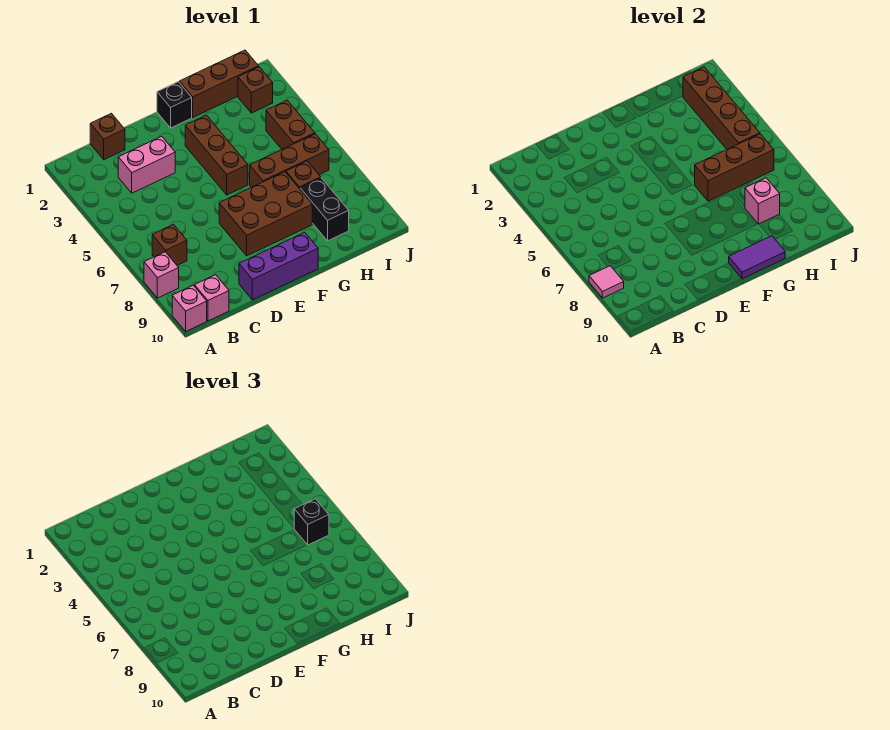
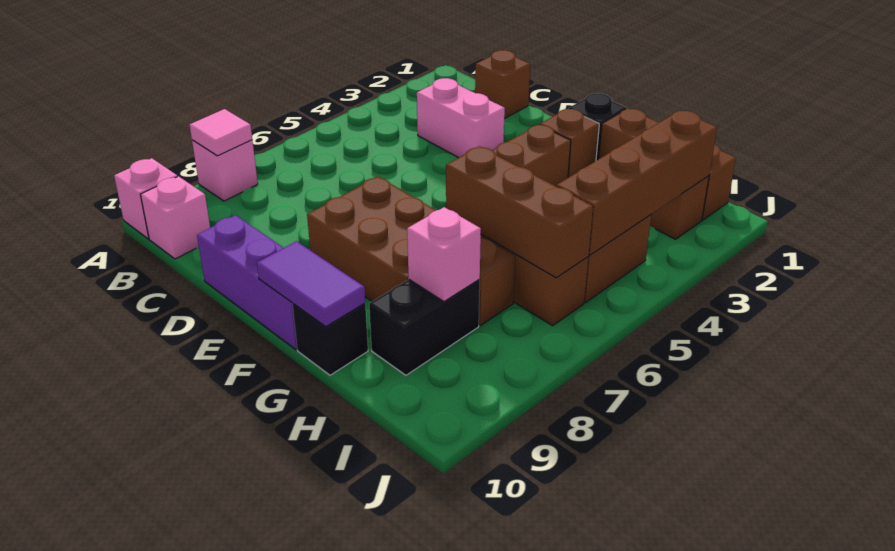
brown 1x1 brick [152,225,187,265] -> brown 1x1 brick moved to [540,109,599,178]
black 1x1 brick [294,499,329,545] -> black 1x1 brick moved to [293,303,368,375]

